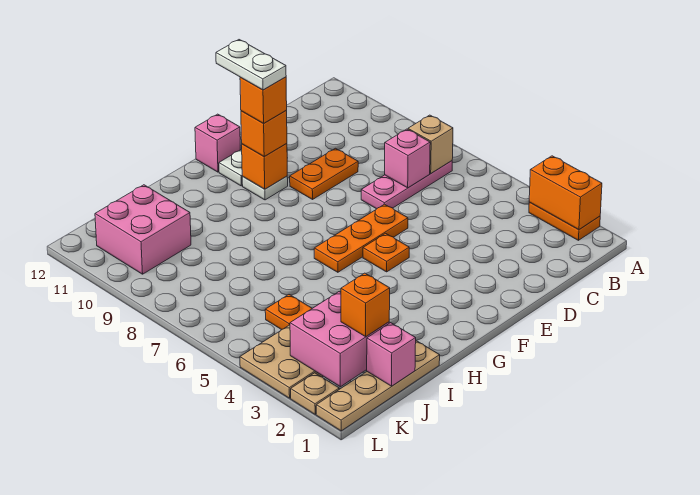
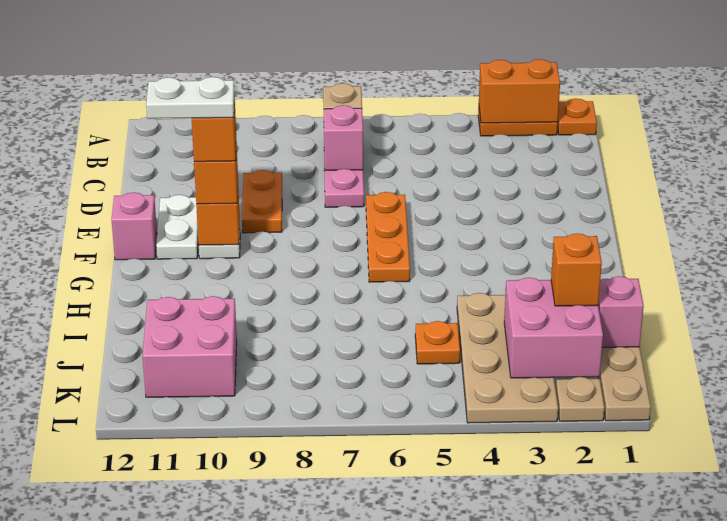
orange 1x1 plate [363,233,409,272] -> orange 1x1 plate moved to [557,99,597,135]

